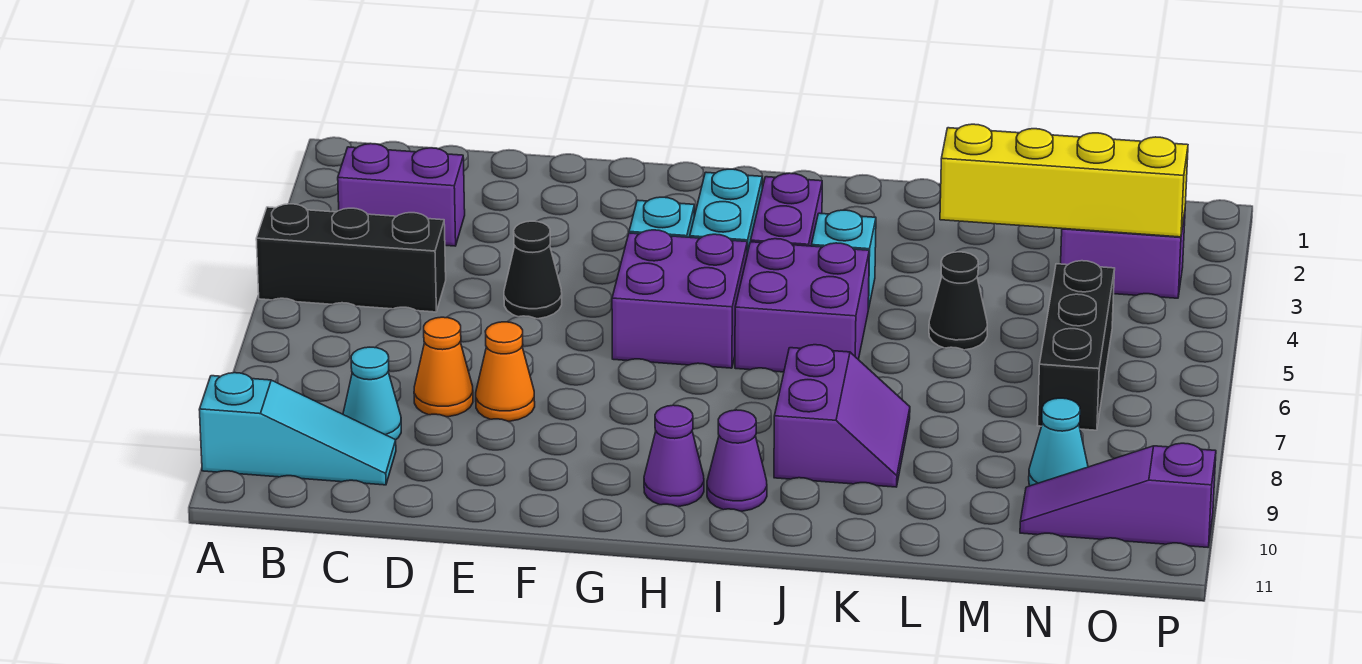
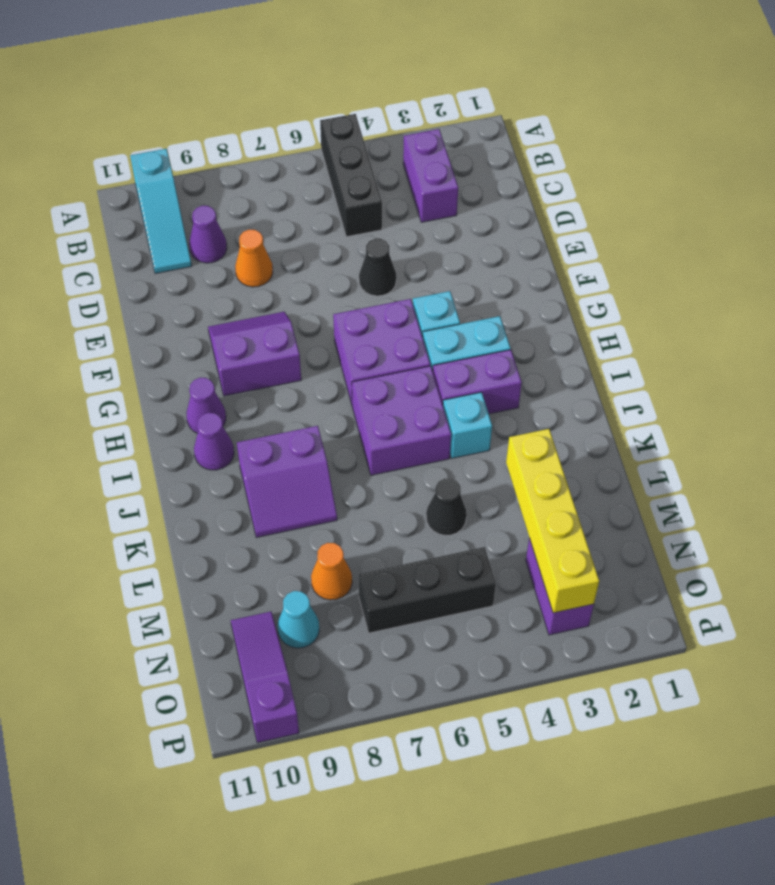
cyan 1x1 cone [343,347,401,440] -> purple 1x1 cone [189,206,227,263]
orange 1x1 cone [476,322,535,421] -> orange 1x1 cone moved to [311,543,352,600]
none -> purple 2x2 slope [208,312,301,396]

